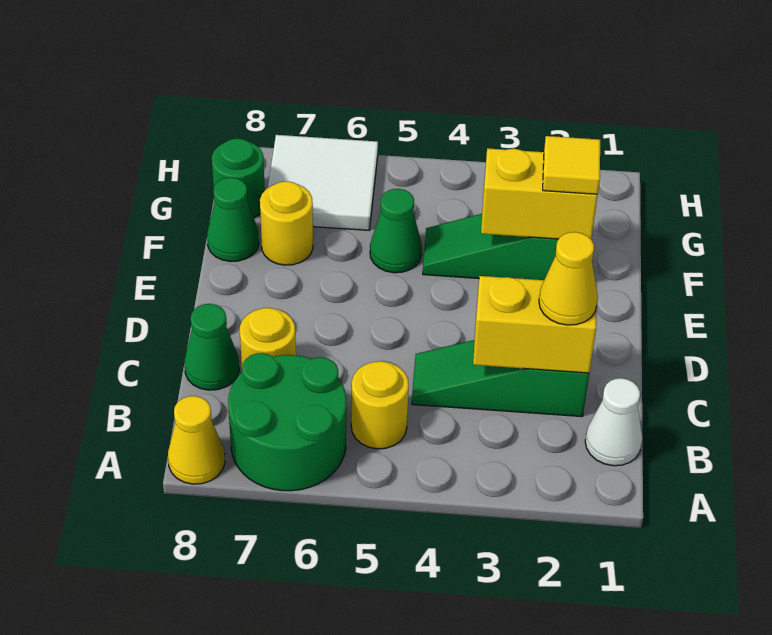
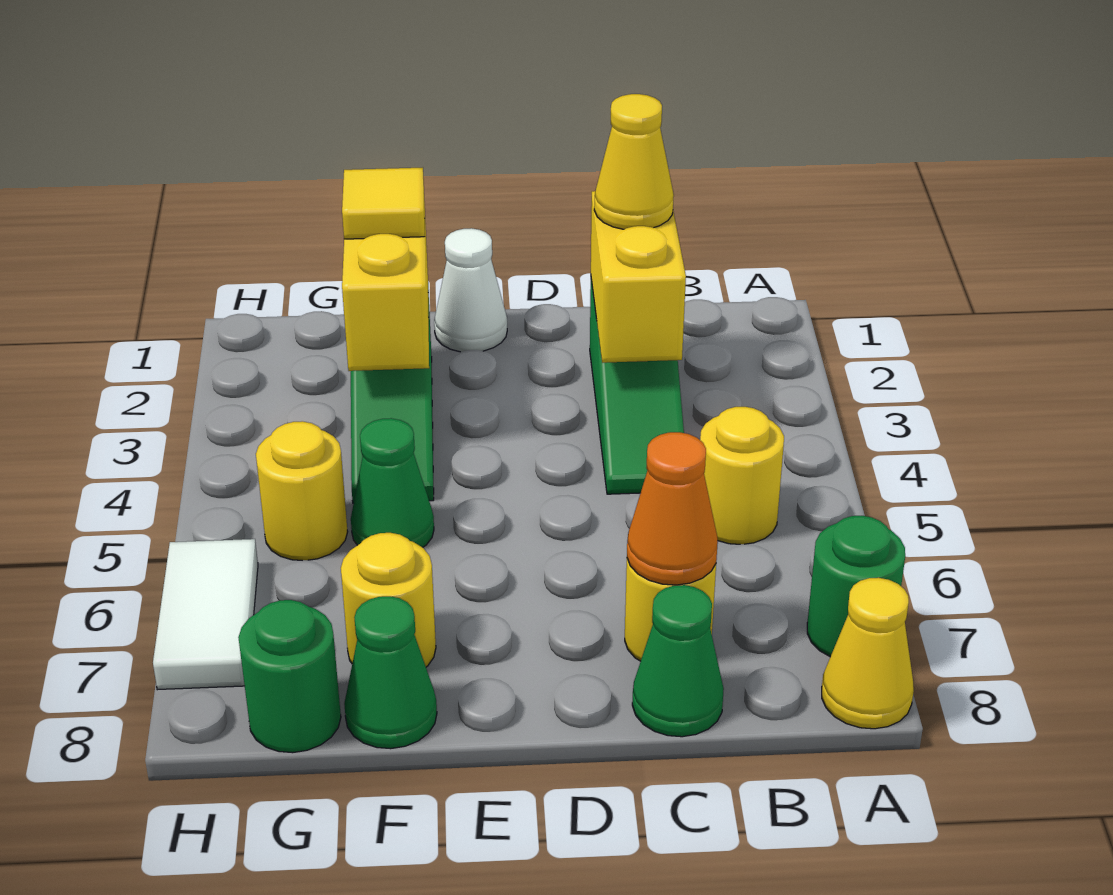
green 2x2 round brick [228,353,346,491] -> green 1x1 round brick [807,516,905,657]
white 1x1 cone [585,378,642,466] -> white 1x1 cone moved to [434,228,507,352]
none -> orange 1x1 cone [627,432,718,585]
none -> yellow 1x1 round brick [256,421,348,561]
white 2x2 tile [268,135,378,230] -> white 1x2 tile [153,539,258,690]

